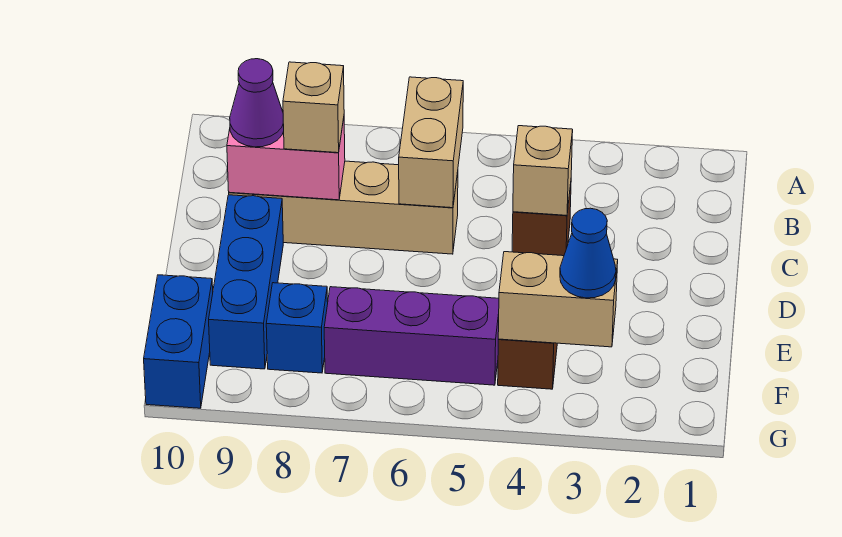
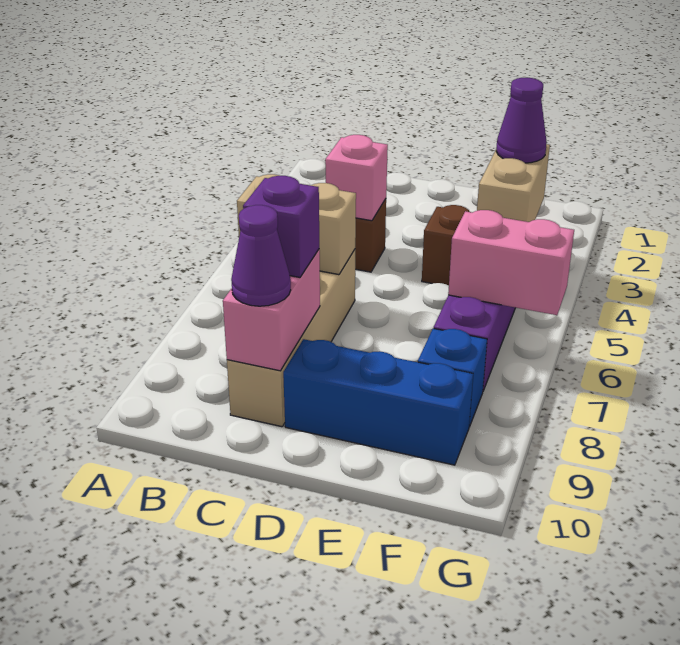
tan 1x1 brick [513,126,573,215] -> pink 1x1 brick [325,135,388,221]
tan 1x1 brick [283,62,344,153] -> purple 1x1 brick [243,176,319,277]
blue 1x1 cone [560,208,616,298] -> purple 1x1 cone [496,78,547,163]
none -> pink 1x2 brick [448,210,574,315]
blue 1x2 brick [144,275,213,408] -> none

